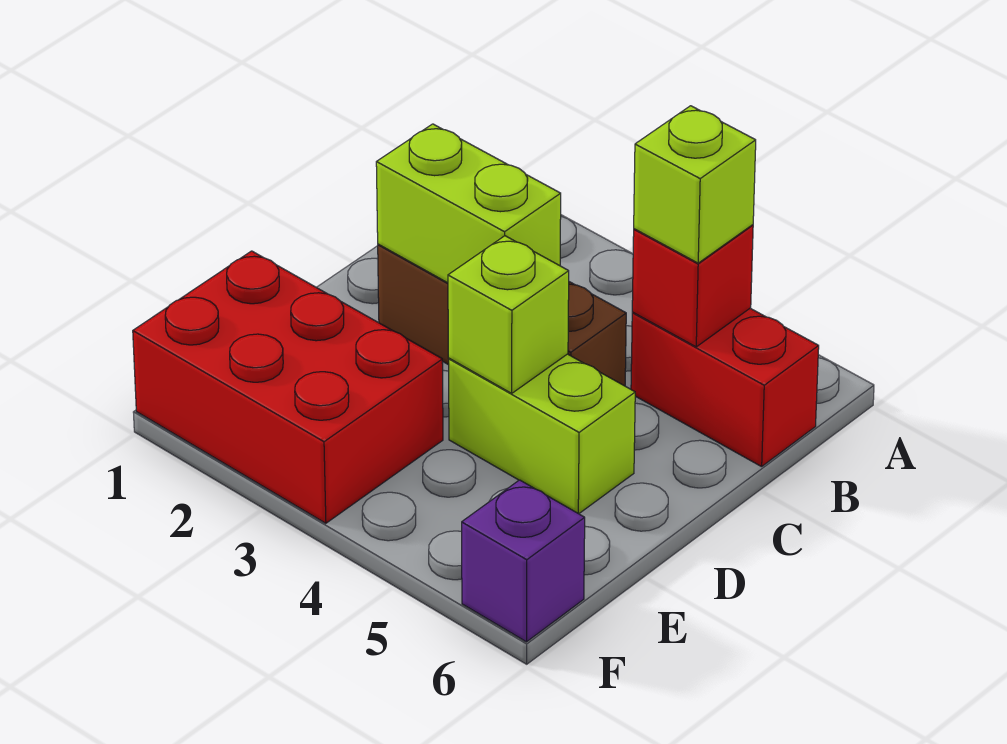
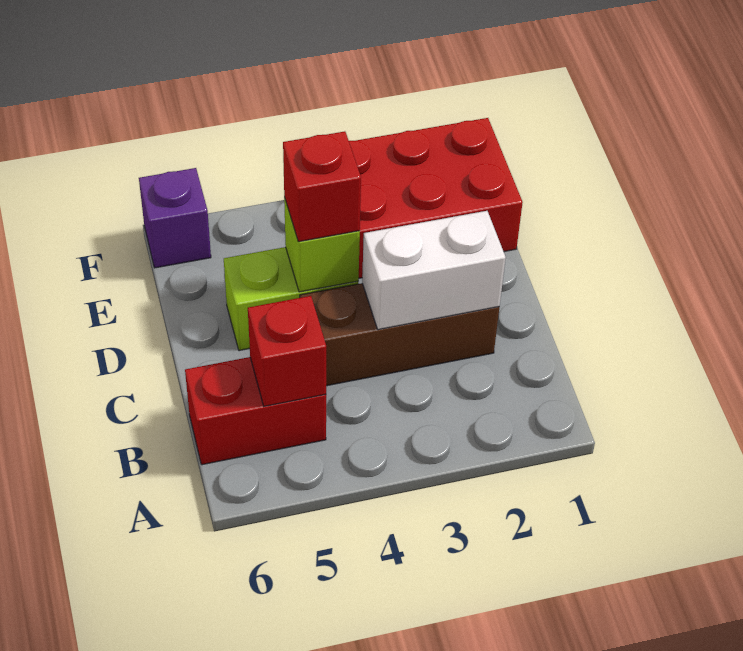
lime 1x1 brick [634,106,756,263] -> none
lime 1x2 brick [376,124,561,283] -> white 1x2 brick [362,211,506,330]
none -> red 1x1 brick [283,131,361,242]

